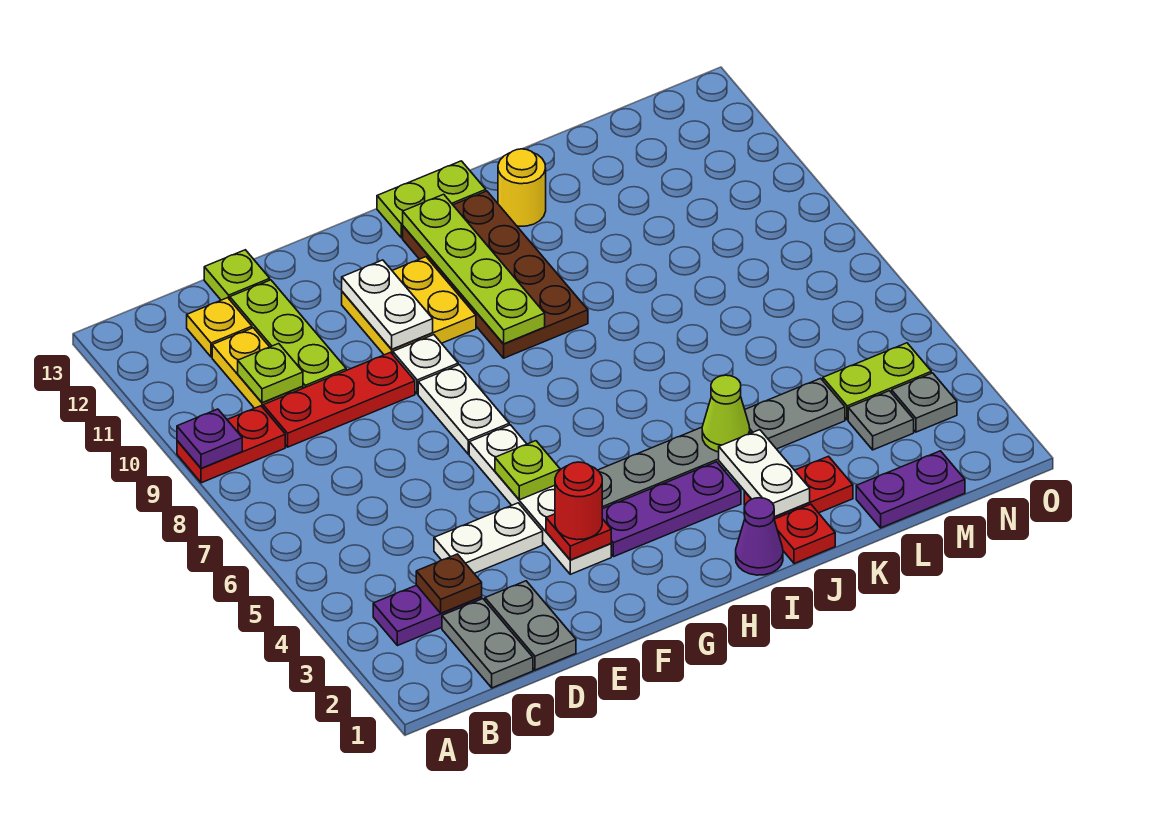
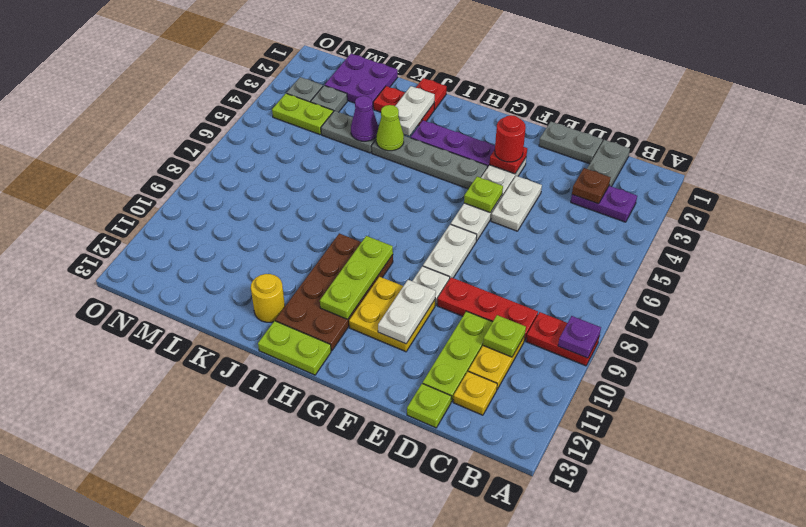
grey 1x2 plate [485,581,576,670] -> grey 1x2 plate turned to [539,122,603,164]
white 1x2 plate [434,503,543,573] -> white 1x2 plate turned to [491,176,542,231]
lime 1x4 plate [403,194,545,344] -> lime 1x3 plate [320,236,393,319]
purple 1x1 cone [736,498,783,575] -> purple 1x1 cone moved to [351,96,378,141]
purple 1x2 plate [856,451,965,528] -> purple 2x2 plate [325,54,398,108]

